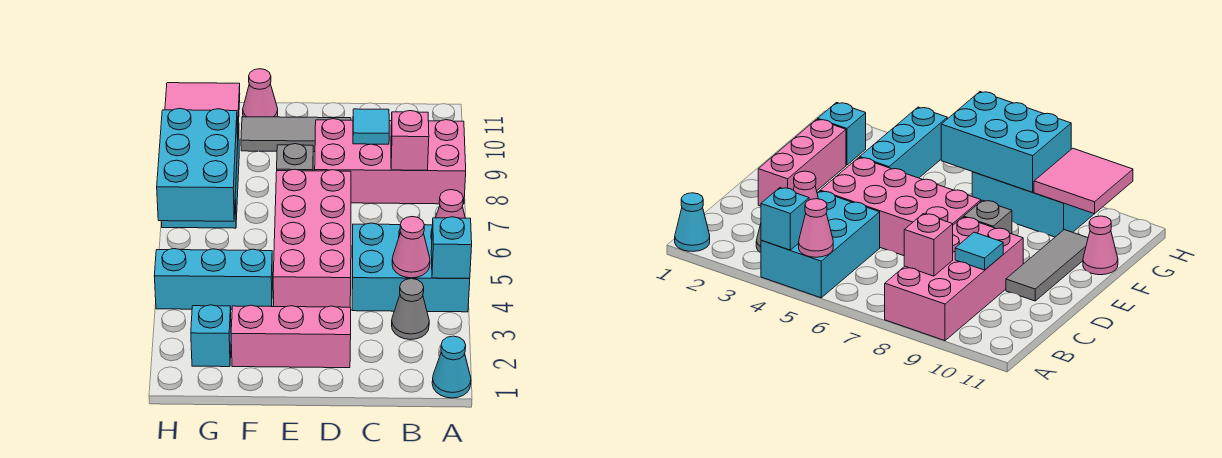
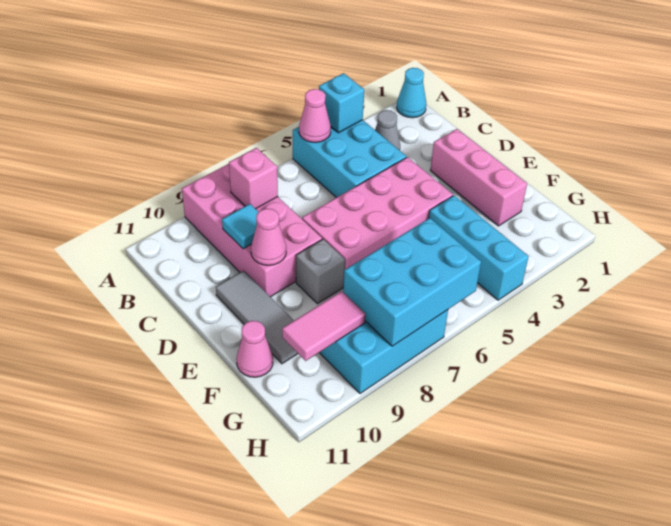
pink 1x1 cone [392,217,430,278] -> pink 1x1 cone moved to [251,209,286,265]
cyan 1x1 brick [191,305,231,367] -> none
pink 2x2 tile [165,83,240,138] -> pink 1x2 tile [282,291,366,361]

